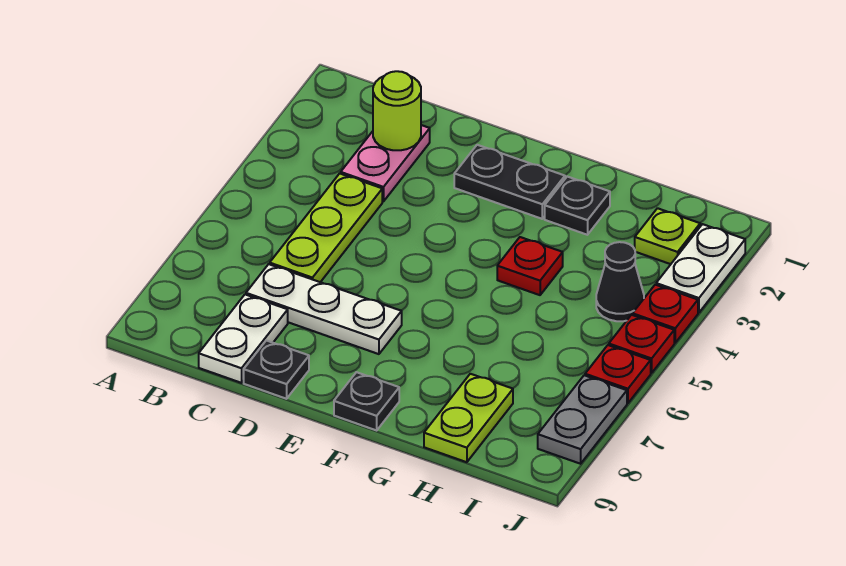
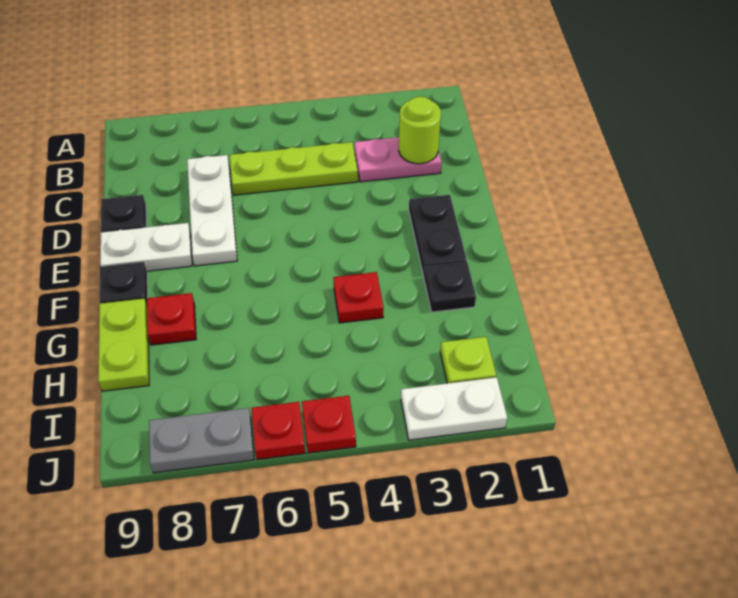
white 1x2 plate [199,294,288,383] -> white 1x2 plate moved to [100,223,192,271]
lime 1x2 plate [424,374,513,462] -> lime 1x2 plate turned to [98,299,149,391]
black 1x1 cone [596,242,644,321] -> none
red 1x1 plate [633,285,698,343] -> red 1x1 plate moved to [147,293,196,345]

